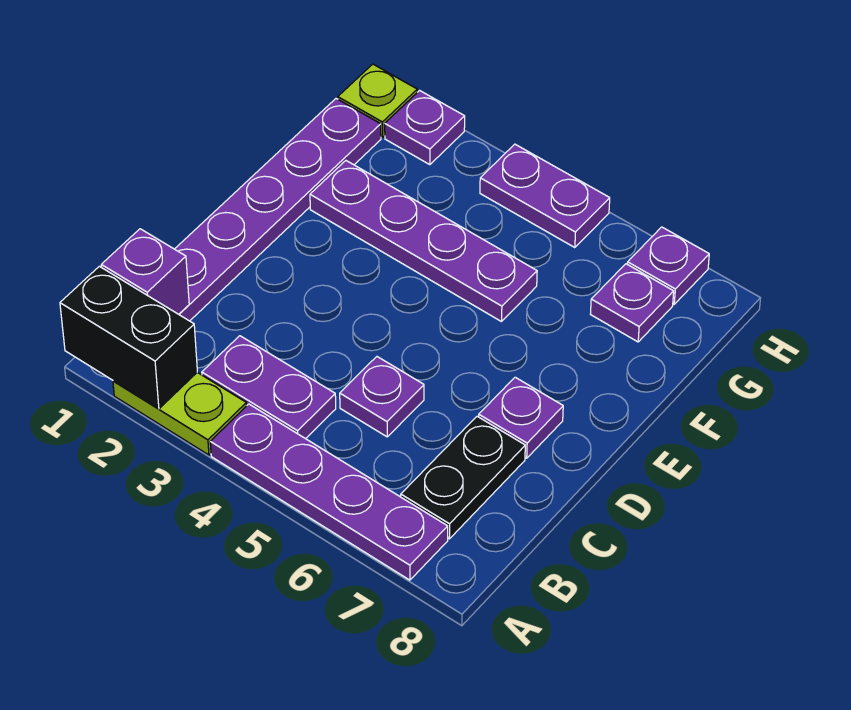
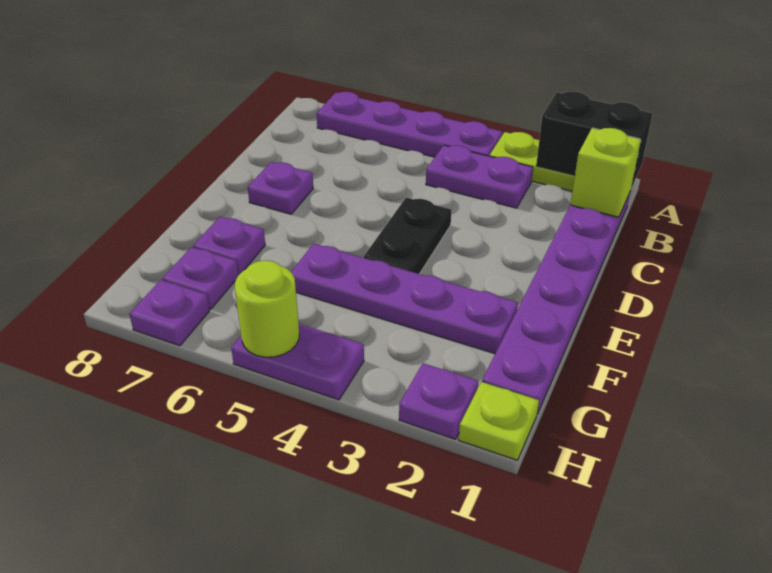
purple 1x1 brick [101,229,189,314] -> lime 1x1 brick [570,128,641,217]
black 1x2 plate [401,416,525,539] -> black 1x2 plate moved to [364,198,451,274]
purple 1x1 plate [340,357,424,437] -> purple 1x1 plate moved to [193,217,265,275]
none -> lime 1x1 round brick [235,260,299,357]

